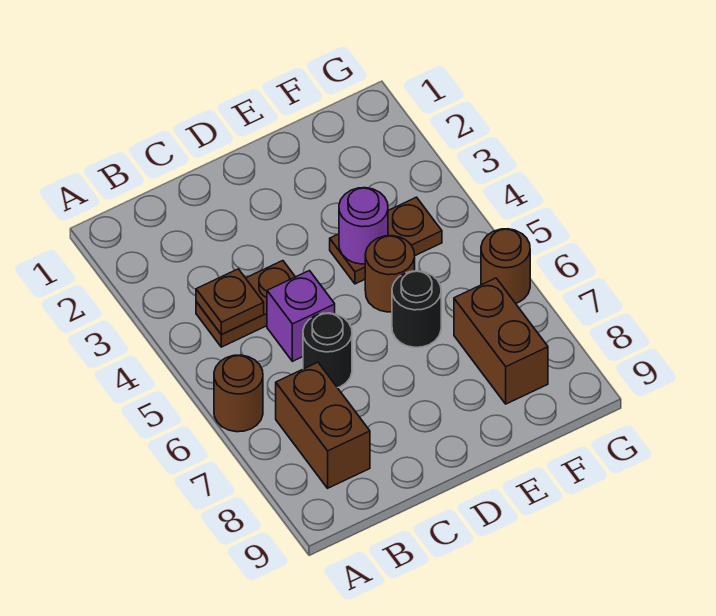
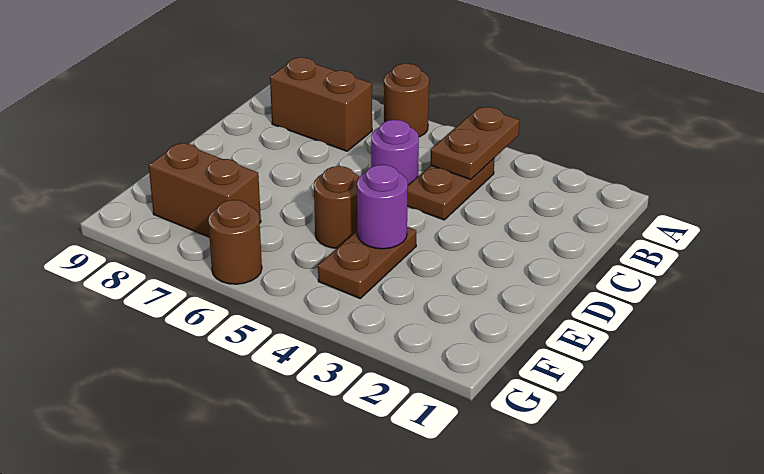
brown 1x1 plate [196,269,264,335] -> brown 1x2 plate [431,107,519,179]
purple 1x1 brick [267,271,335,361] -> purple 1x1 round brick [371,120,419,185]
black 1x1 round brick [303,313,352,388] -> none
black 1x1 round brick [392,271,441,347] -> none

